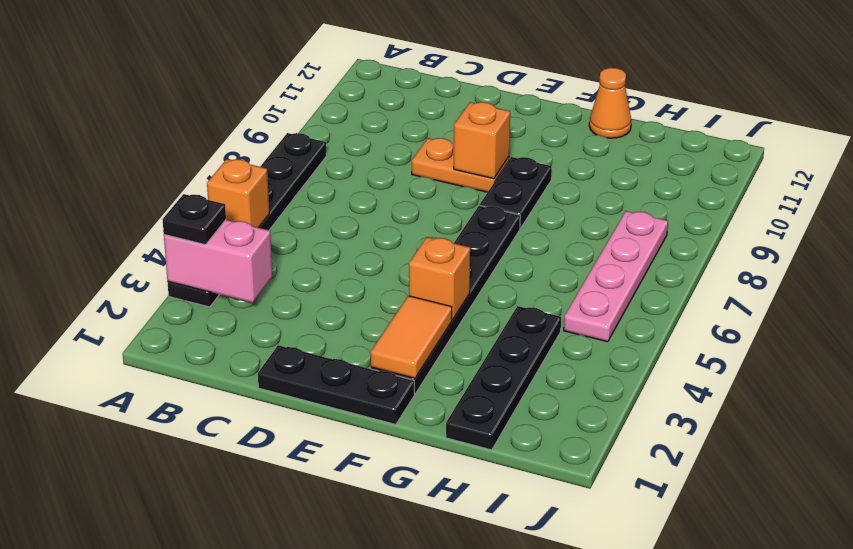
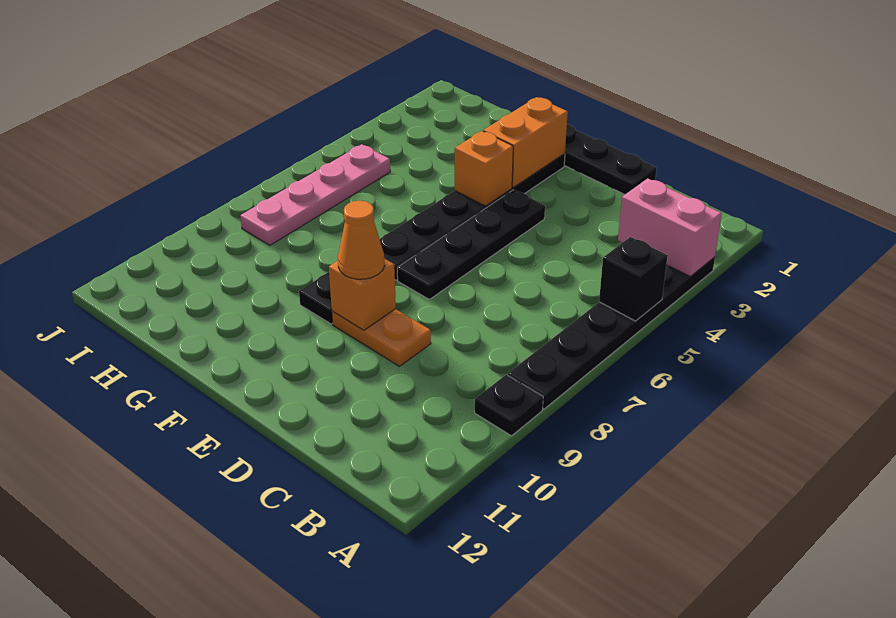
black 1x1 plate [163,194,226,245] -> black 1x1 plate moved to [475,375,543,436]
orange 1x1 brick [207,159,269,228] -> black 1x1 brick [599,237,667,321]
orange 1x2 tile [370,296,452,378] -> orange 1x2 brick [483,97,568,188]
orange 1x1 cone [589,68,631,138] -> orange 1x1 cone moved to [338,201,384,279]
black 1x4 plate [446,306,561,450] -> black 1x4 plate moved to [397,190,545,299]

